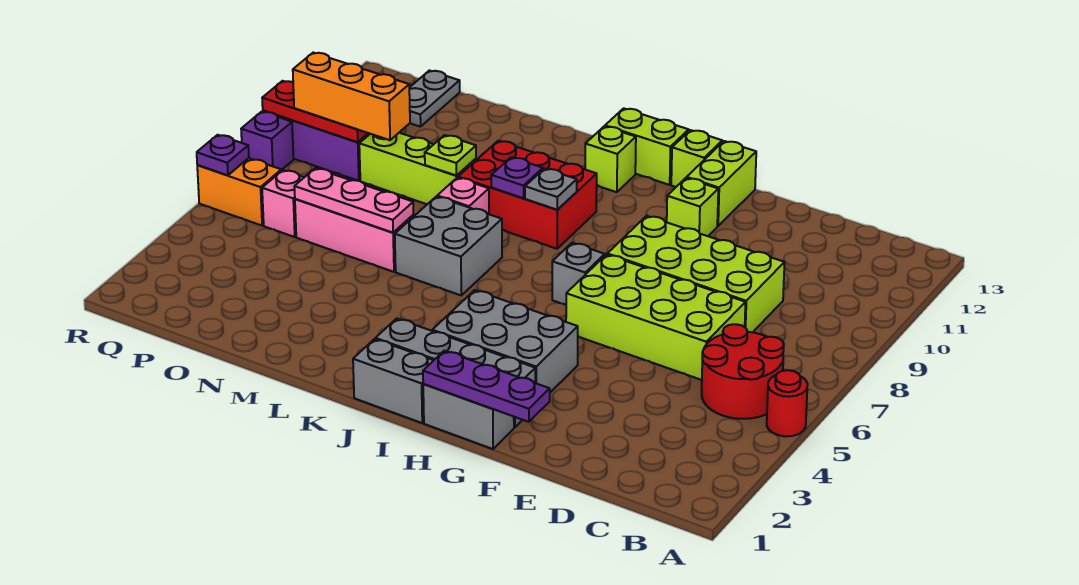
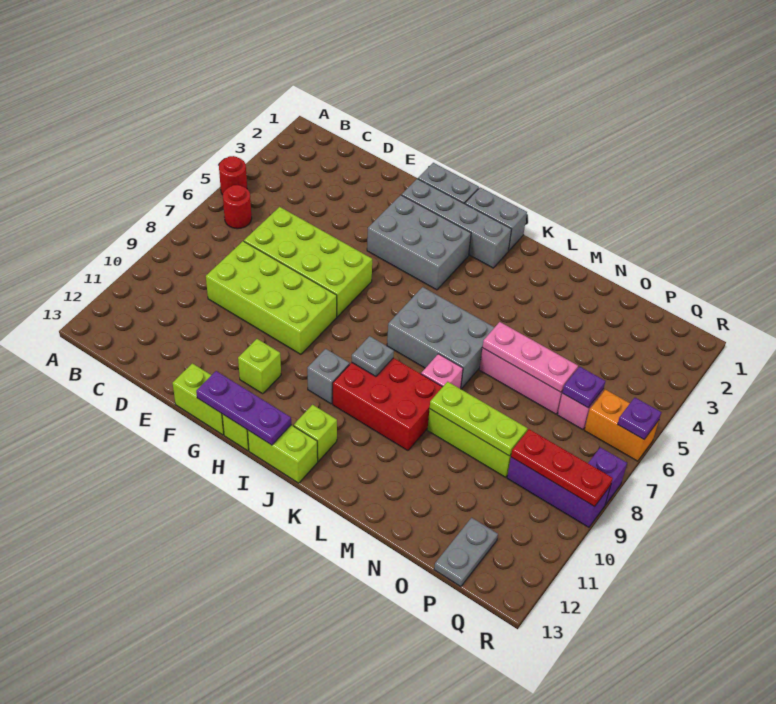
red 2x2 round brick [702,324,784,419] -> red 1x1 round brick [223,185,252,229]
purple 1x3 plate [423,351,550,422] -> purple 1x3 plate moved to [196,371,291,445]
lime 1x2 brick [687,141,756,226] -> lime 1x2 brick turned to [173,363,224,435]
grey 1x1 brick [552,243,605,305] -> grey 1x1 brick moved to [307,349,350,404]
grey 2x2 brick [395,196,502,295] -> grey 2x3 brick [387,287,495,389]
purple 1x1 plate [491,157,543,198] -> purple 1x1 plate moved to [562,367,605,408]
lime 1x1 plate [425,135,476,176] -> lime 1x3 plate [430,382,528,456]
orange 1x3 brick [293,53,410,140] -> none

